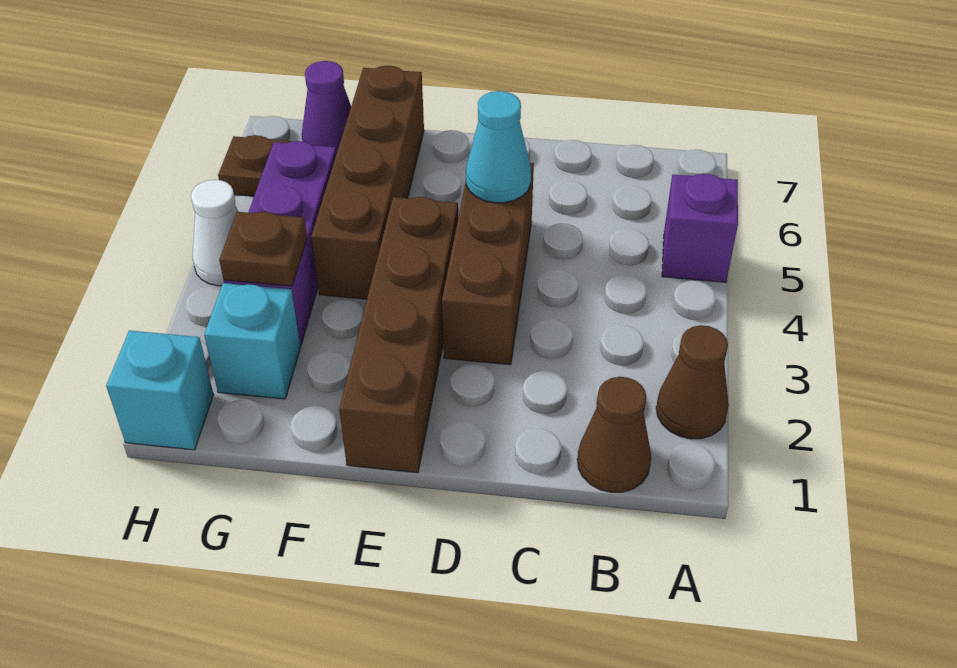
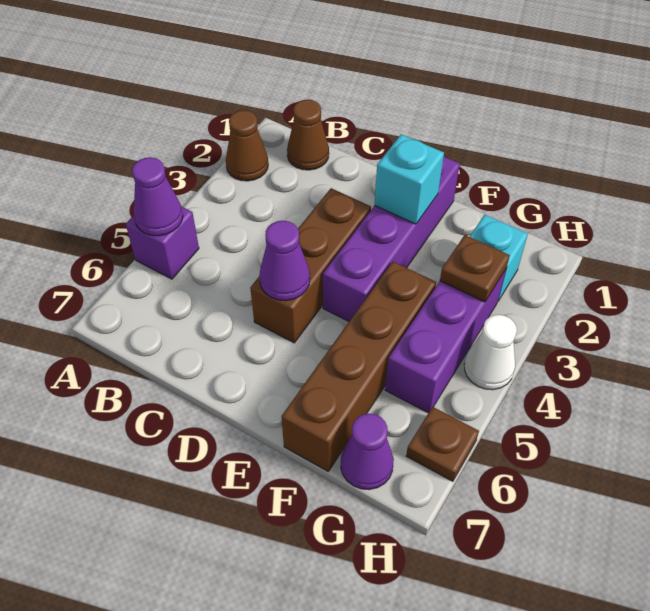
none -> purple 1x1 cone [132,157,183,236]
cyan 1x1 cone [466,91,531,203] -> purple 1x1 cone [259,221,310,301]
brown 1x4 brick [339,197,458,473] -> purple 1x4 brick [323,157,460,321]
cyan 1x1 brick [106,330,213,450] -> cyan 1x1 brick moved to [375,134,444,224]

